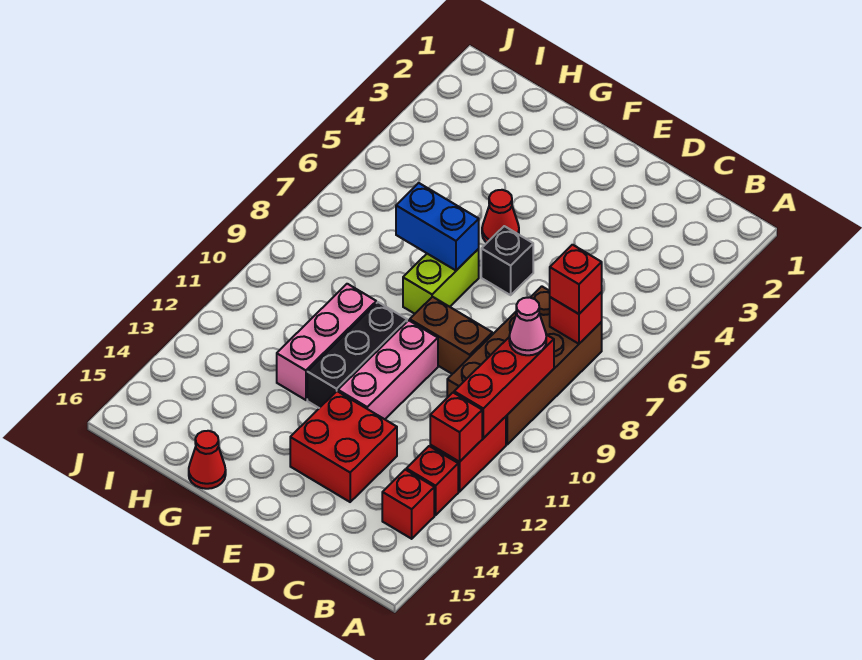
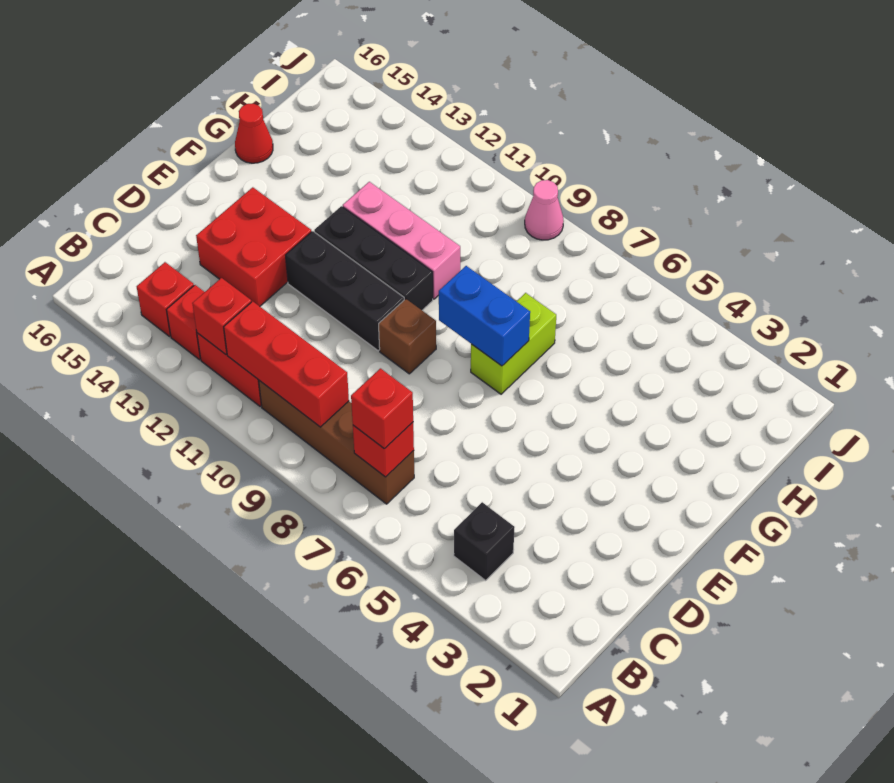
brown 2x4 brick [447,286,602,444] -> brown 1x4 brick [259,381,414,504]
pink 1x1 cone [509,297,546,355] -> pink 1x1 cone moved to [525,180,564,240]
brown 1x2 brick [410,297,492,374] -> brown 1x1 brick [379,299,436,374]
black 1x1 brick [481,226,533,295] -> black 1x1 brick moved to [454,502,515,580]
pink 1x3 brick [338,320,438,419] -> black 1x3 brick [286,231,404,351]
red 1x1 cone [482,190,519,243] -> none
lime 1x2 brick [403,249,479,314] -> lime 1x2 brick turned to [471,293,556,394]
blue 1x2 brick [396,183,479,270] -> blue 1x2 brick turned to [439,266,530,366]

